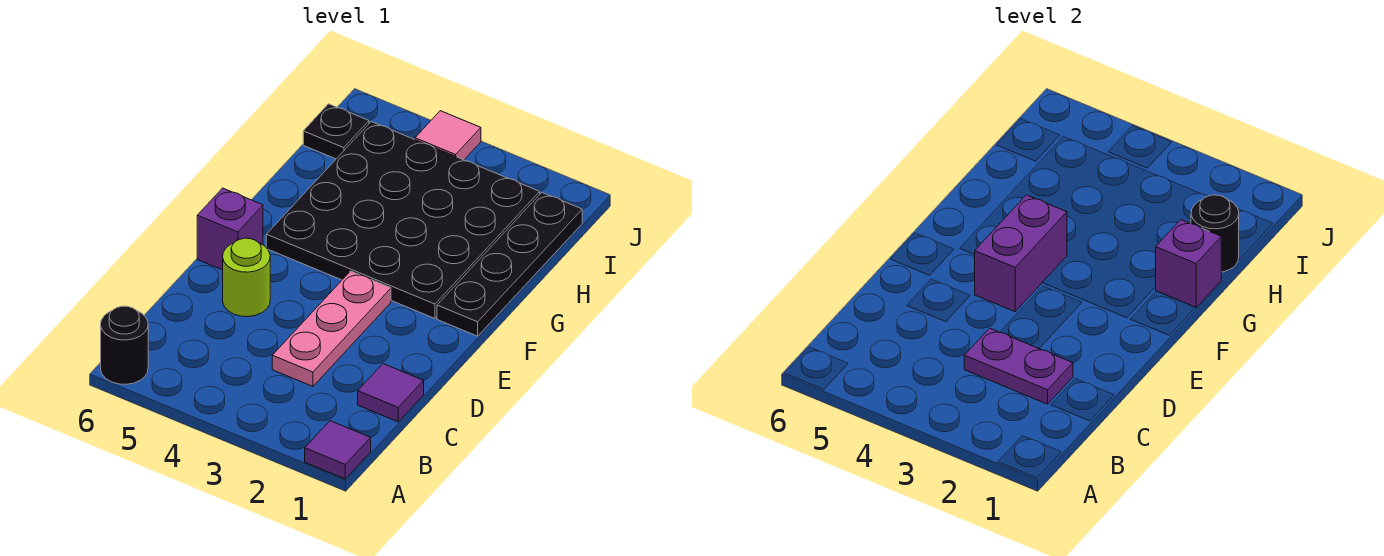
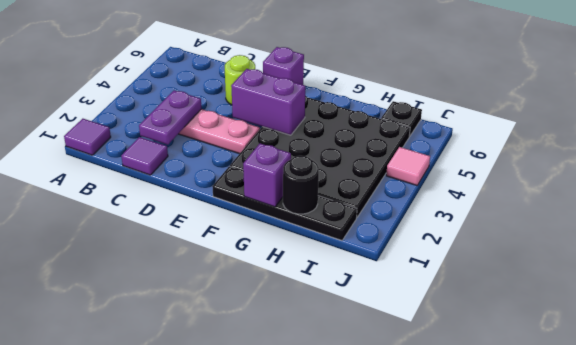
black 1x1 round brick [101,306,148,384] -> none

